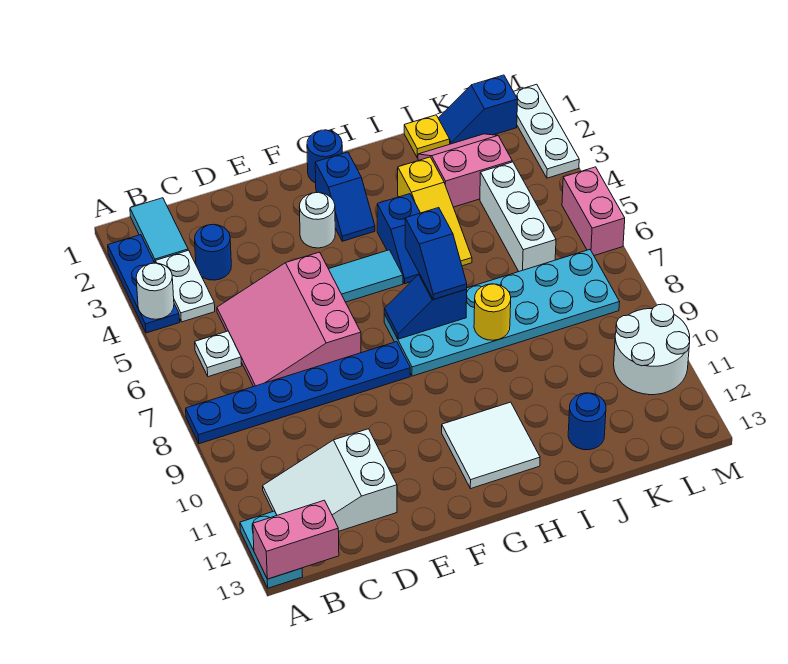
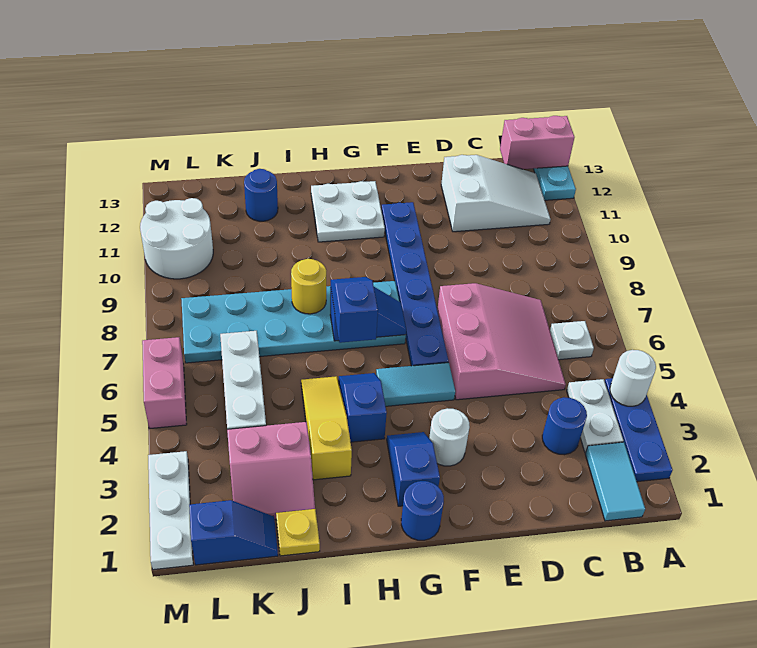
blue 1x6 plate [186,342,410,444] -> blue 1x6 plate turned to [381,202,449,366]
white 2x2 tile [442,402,540,489] -> white 2x2 plate [311,181,385,242]

